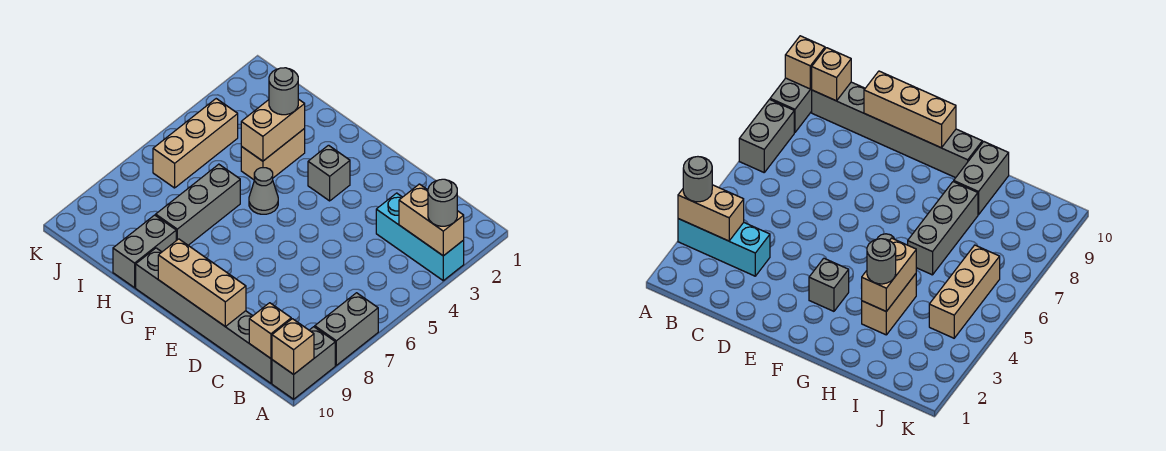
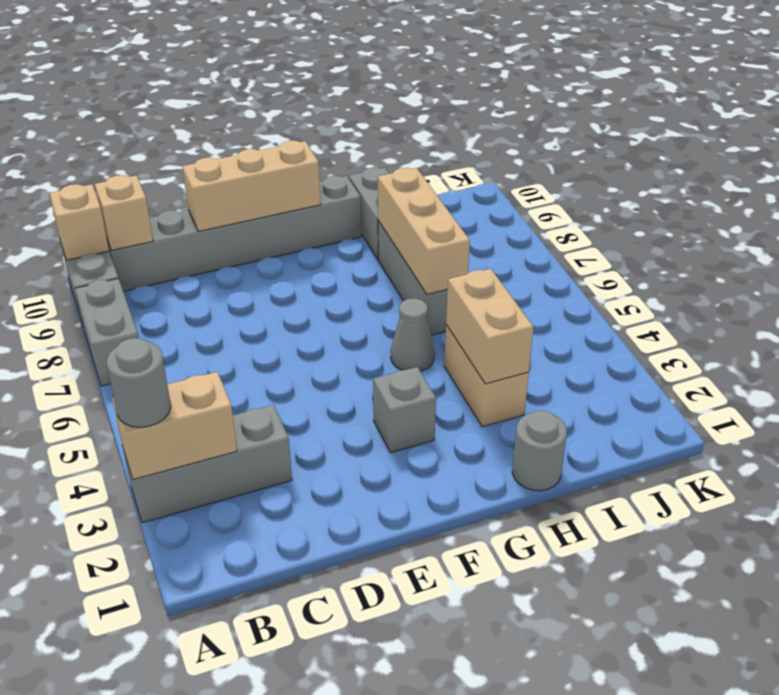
cyan 1x3 brick [376,193,464,281] -> grey 1x3 brick [123,405,292,523]
grey 1x1 round brick [269,68,298,115] -> grey 1x1 round brick moved to [512,411,567,491]
tan 1x3 brick [153,99,238,188] -> tan 1x3 brick moved to [378,168,470,294]

